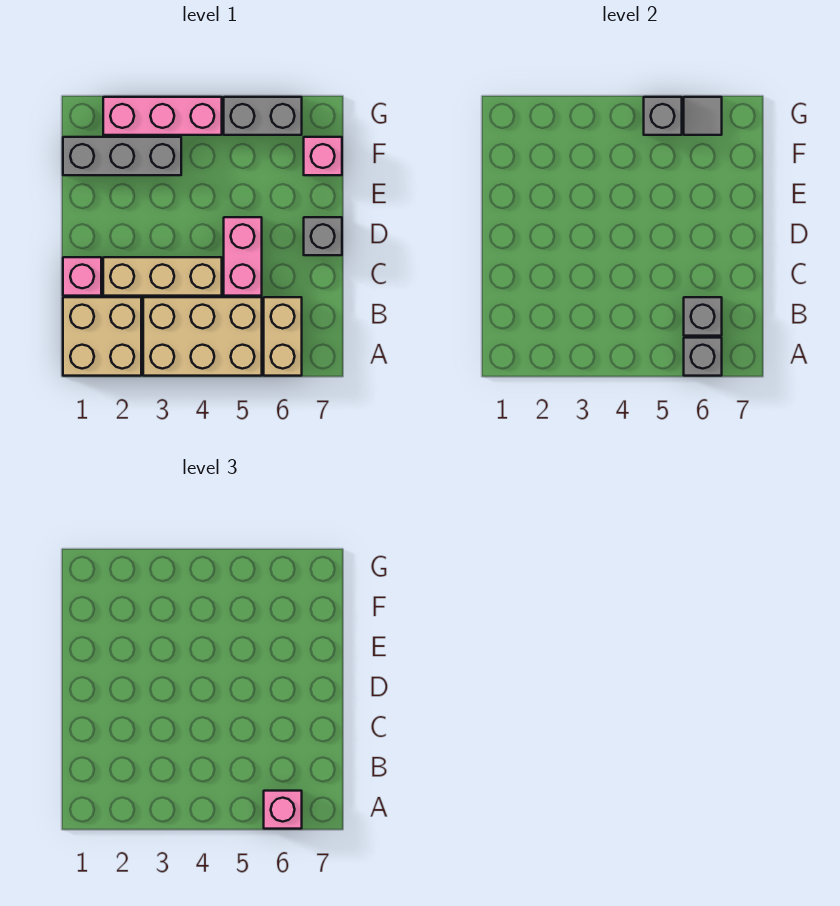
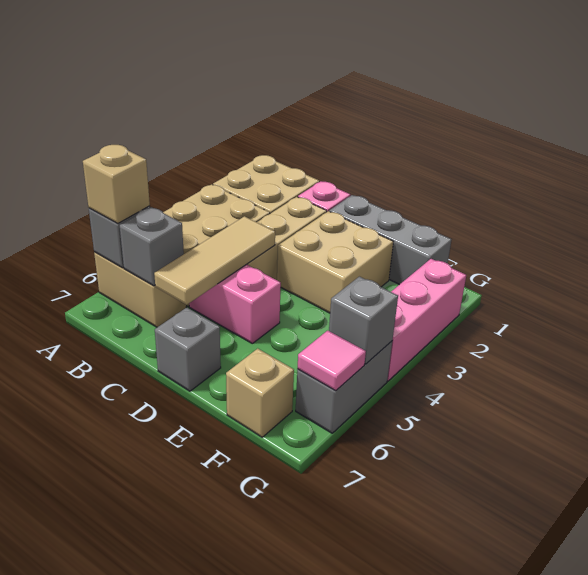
pink 1x1 brick [264,791,302,829] -> tan 1x1 brick [83,145,150,223]
none -> tan 1x3 tile [154,216,275,305]
none -> tan 2x2 brick [277,211,393,313]
grey 1x3 brick [63,137,181,175] -> grey 1x3 brick turned to [329,195,452,285]
pink 1x1 brick [304,137,342,175] -> tan 1x1 brick [226,348,294,437]
grey 1x1 tile [684,97,722,135] -> pink 1x1 tile [297,330,366,391]

